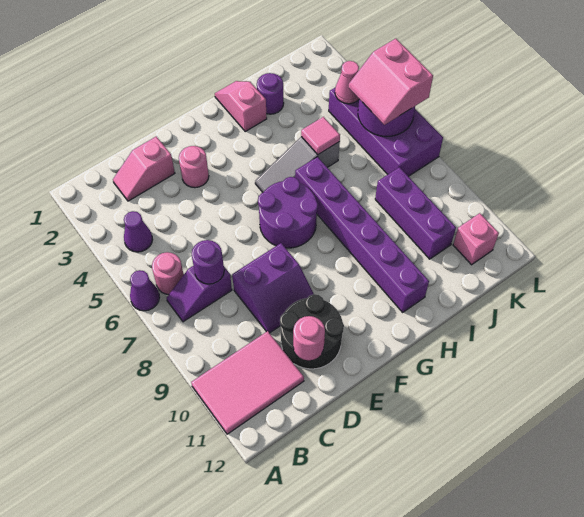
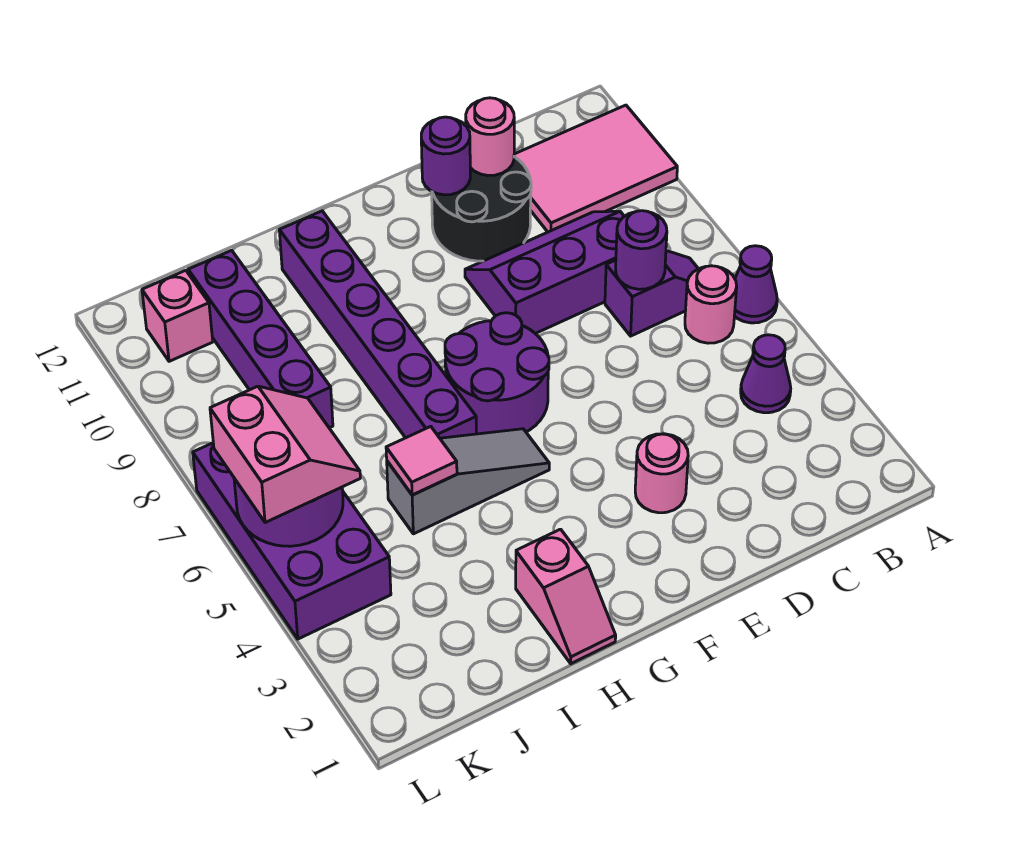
pink 1x2 slope [113,136,175,201] -> none
purple 2x2 slope [232,243,314,333] -> purple 2x3 slope [465,211,624,334]
purple 1x1 round brick [257,73,284,114] -> purple 1x1 round brick moved to [421,117,470,195]
purple 1x3 brick [375,167,456,259] -> purple 1x4 brick [188,250,333,428]
pink 1x1 cone [335,61,359,104] -> none

